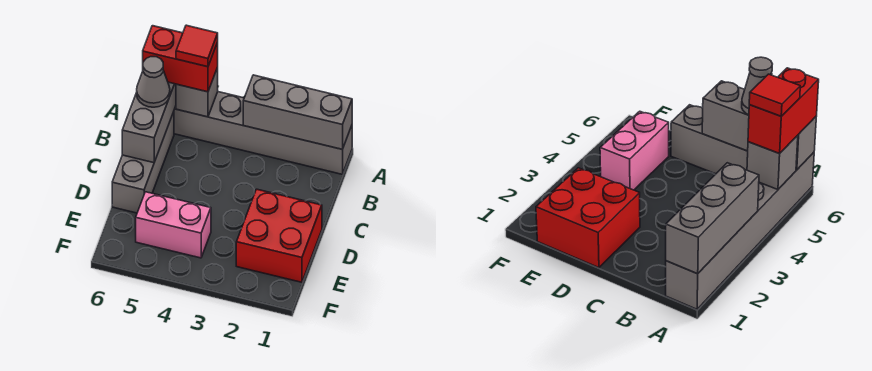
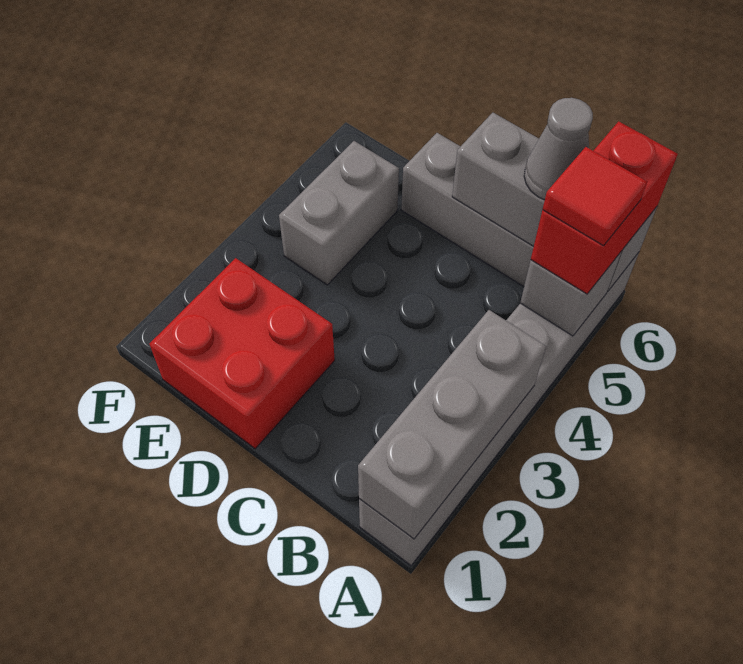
pink 1x2 brick [136,192,211,258] -> grey 1x2 brick [279,141,399,285]

